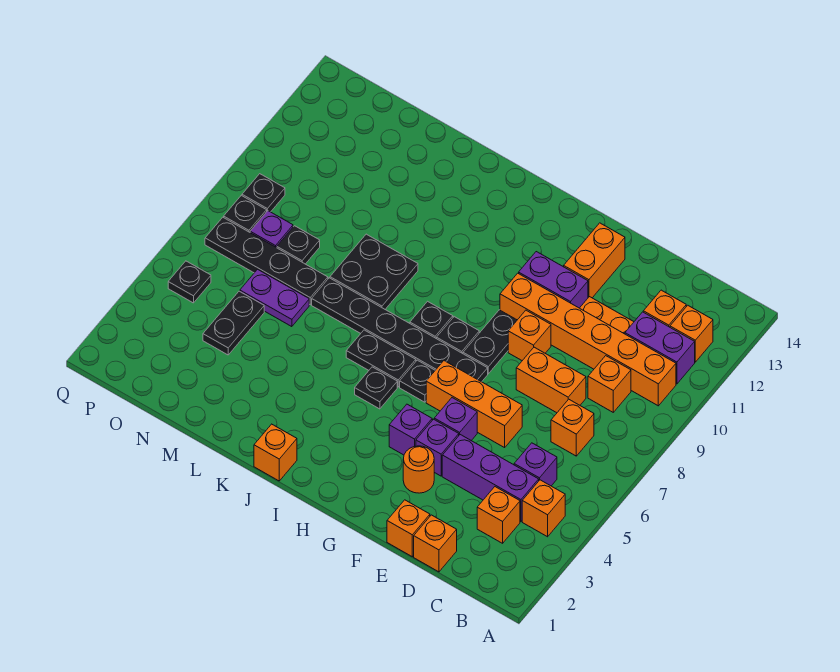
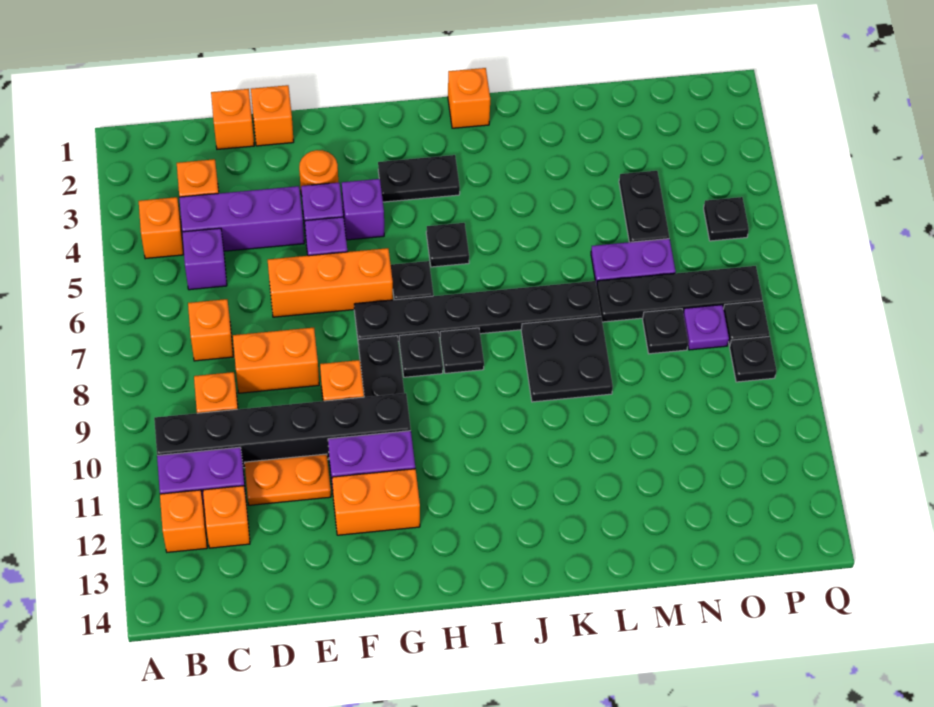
orange 1x6 brick [500,273,676,406] -> black 1x6 brick [154,393,411,468]
orange 1x2 brick [564,223,625,298] -> orange 1x2 brick turned to [332,469,420,535]
black 1x2 plate [346,330,416,387] -> black 1x2 plate moved to [378,155,460,202]

